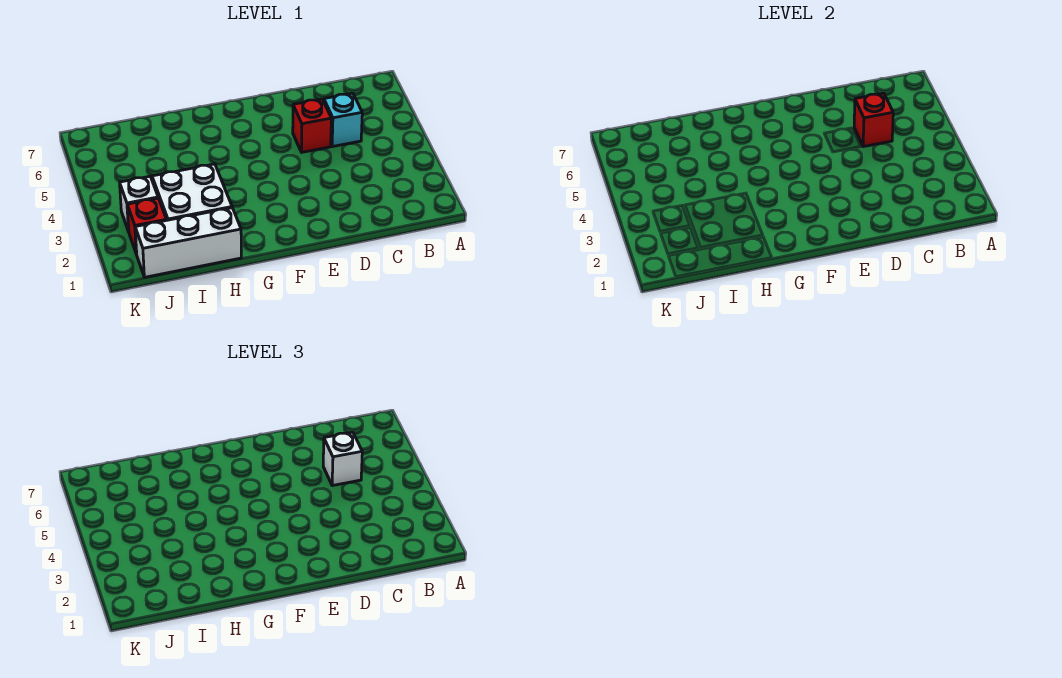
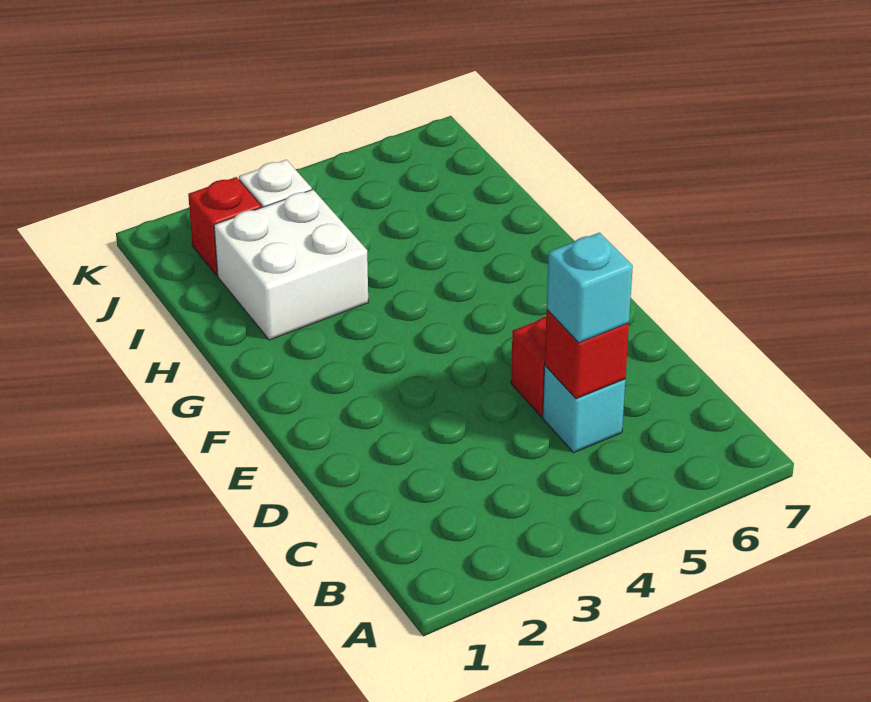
white 1x1 brick [323,432,362,486] -> cyan 1x1 brick [547,233,633,343]
white 1x3 brick [135,208,241,277] -> none

